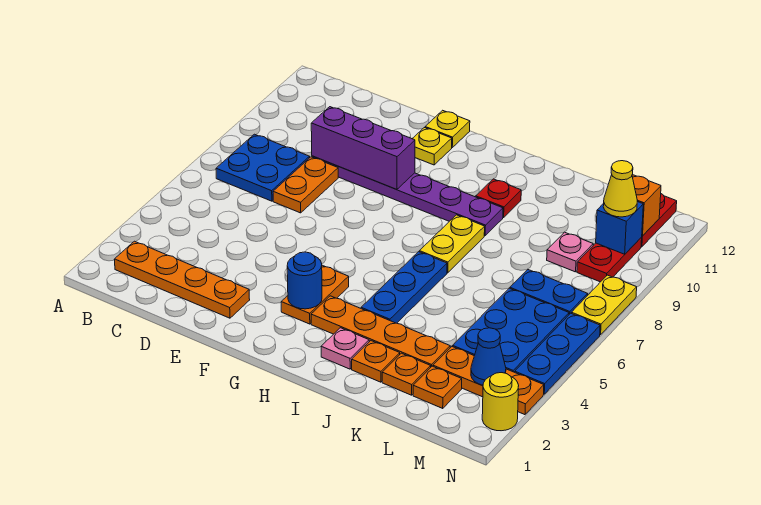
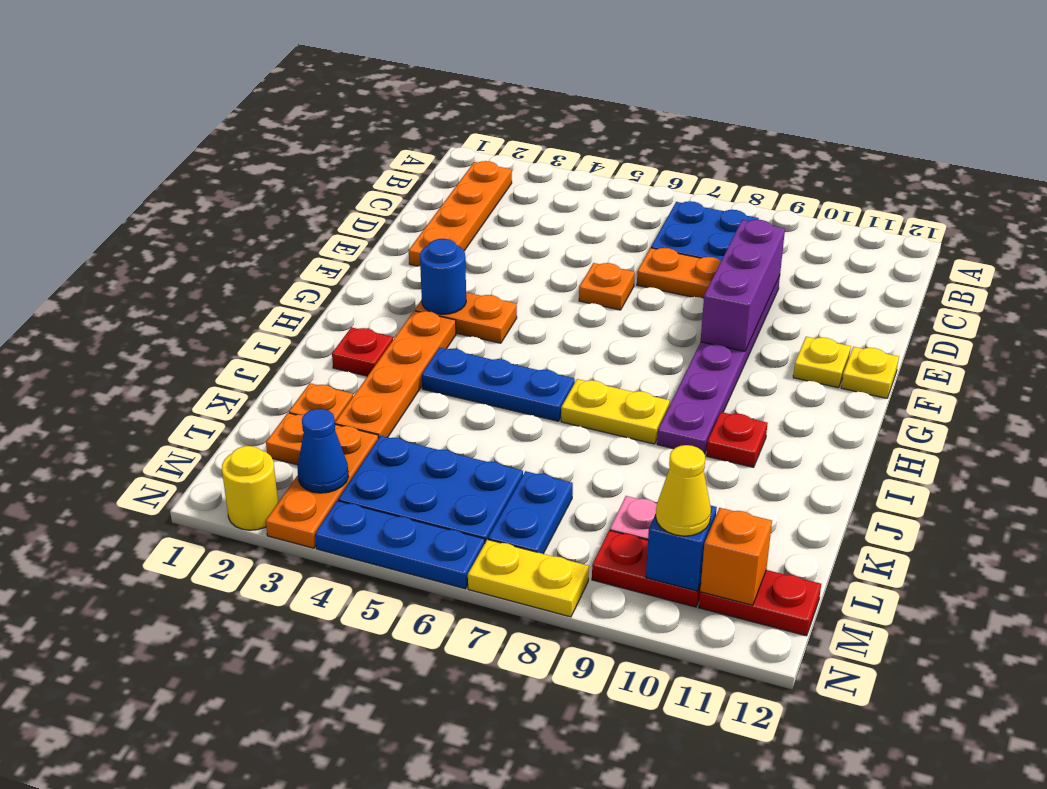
pink 1x1 plate [321,328,369,369] -> red 1x1 plate [332,327,393,376]
orange 1x1 plate [352,341,400,382] -> orange 1x1 plate moved to [579,263,635,310]

